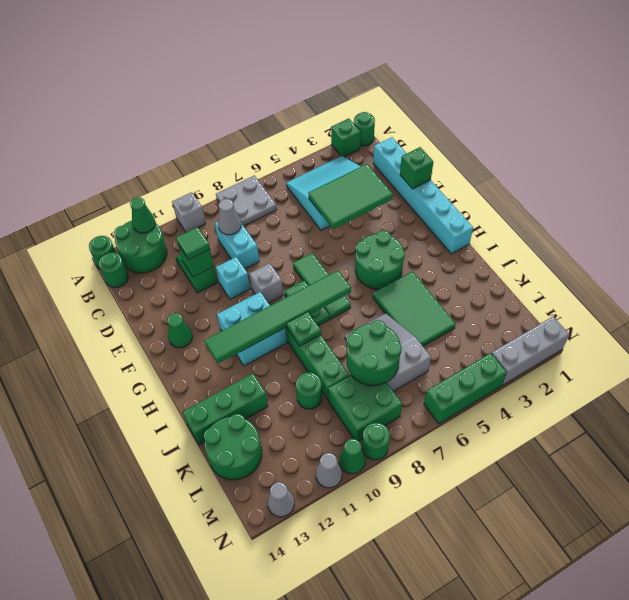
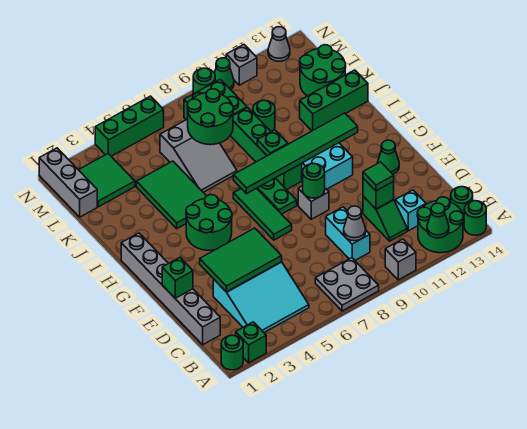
cyan 1x6 brick [373,137,473,254] -> grey 1x6 brick [121,233,220,345]
cyan 1x1 brick [216,257,250,299] -> cyan 1x1 brick moved to [395,190,426,231]
none -> green 1x1 round brick [303,164,325,198]
none -> green 2x2 tile [79,154,135,207]
grey 1x3 brick [492,317,569,385] -> grey 1x3 brick turned to [39,148,97,217]
grey 1x1 cone [316,453,342,488] -> grey 1x1 brick [226,45,257,85]

